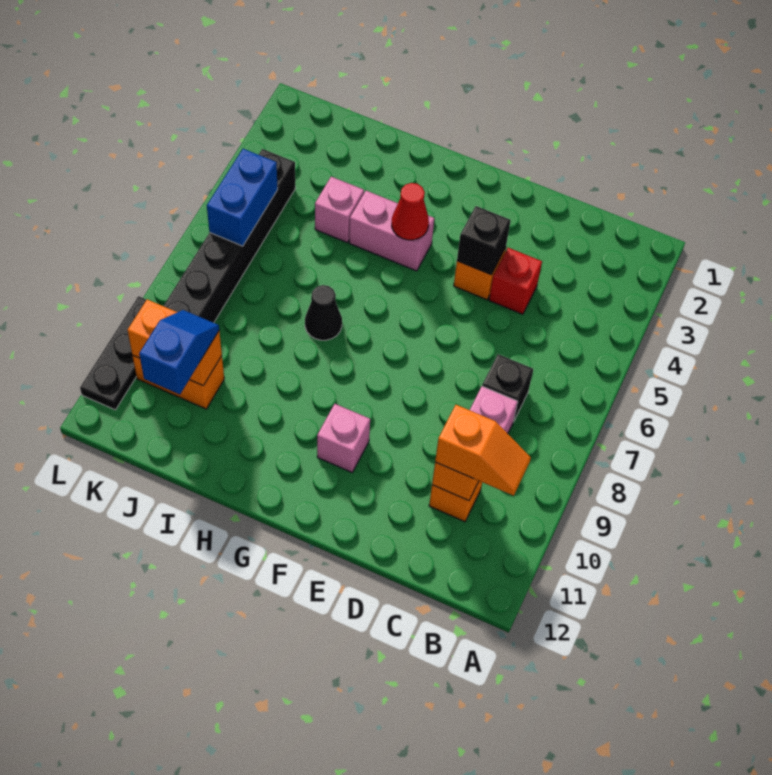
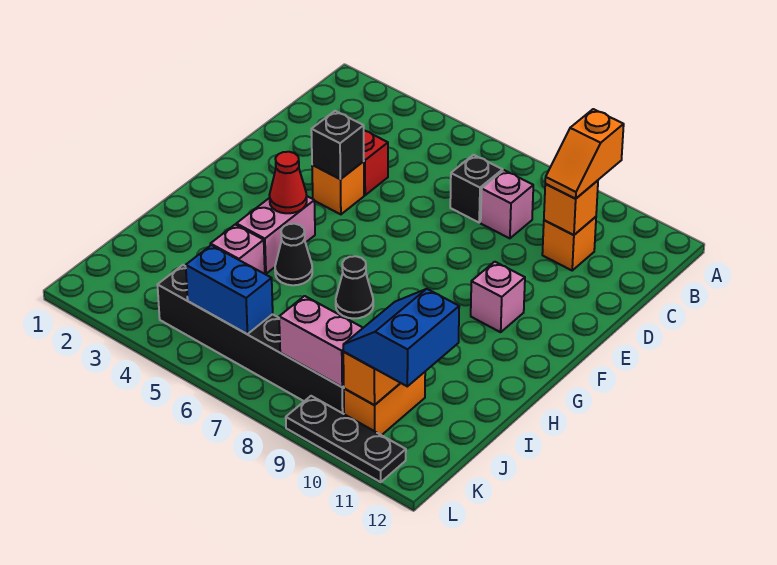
orange 1x2 slope [435,405,531,496] -> orange 1x2 slope turned to [545,109,624,199]
none -> black 1x1 cone [275,224,312,285]
blue 1x2 slope [139,310,219,394] -> blue 2x2 slope [343,289,459,386]
none -> pink 1x2 brick [279,296,363,387]

